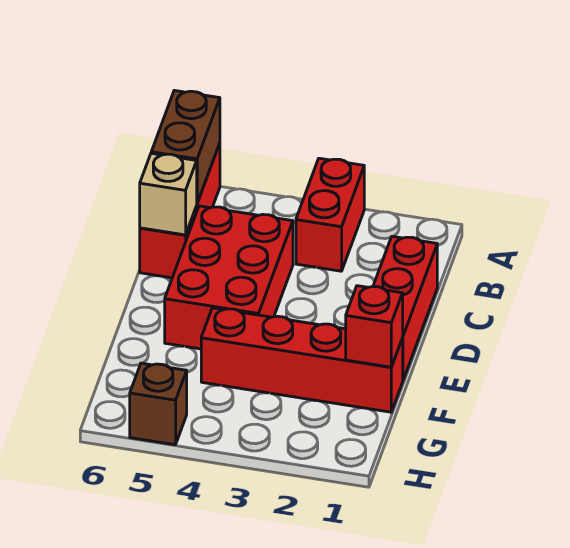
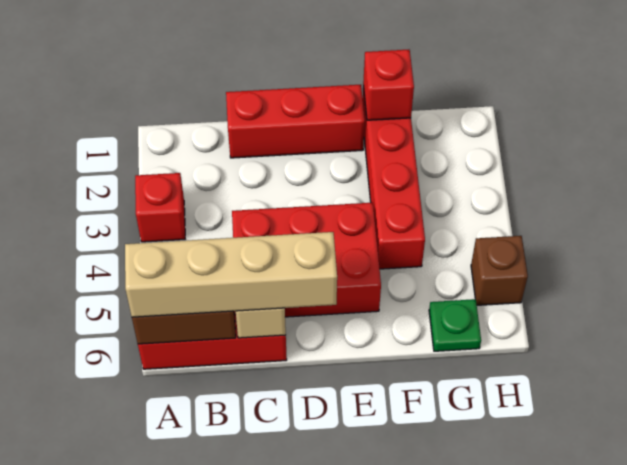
red 1x2 brick [296,158,364,271] -> red 1x1 brick [135,173,185,242]
none -> tan 1x4 brick [125,232,337,317]
none -> green 1x1 plate [429,299,481,351]

